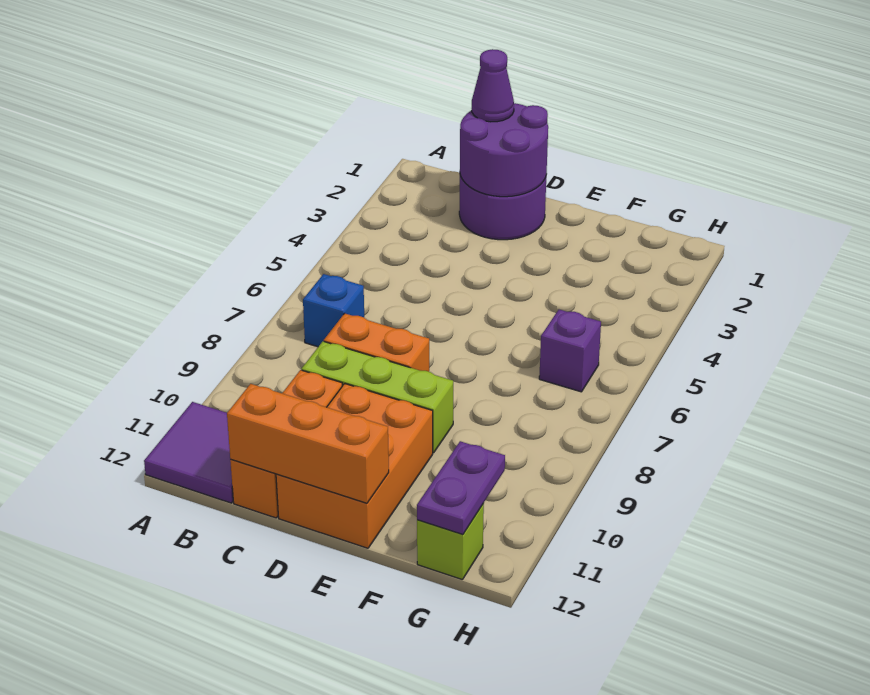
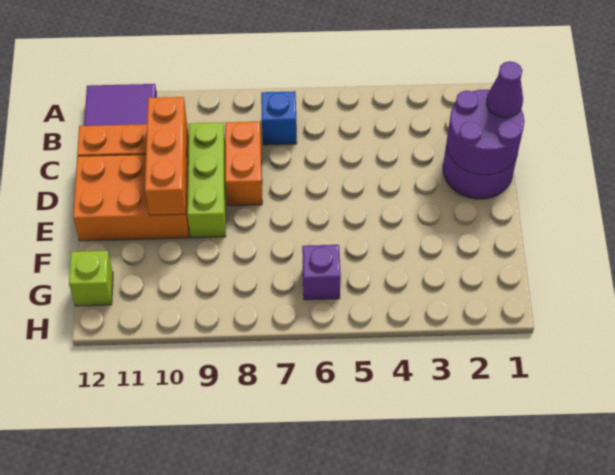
orange 1x3 brick [227,384,389,503] -> orange 1x3 brick moved to [145,97,187,215]
purple 1x2 plate [417,441,505,534] -> none

